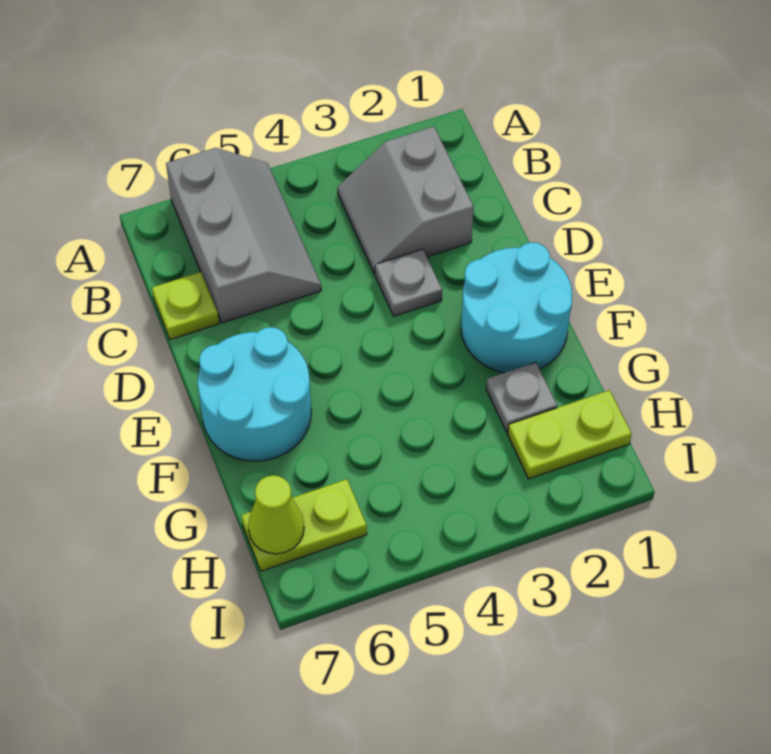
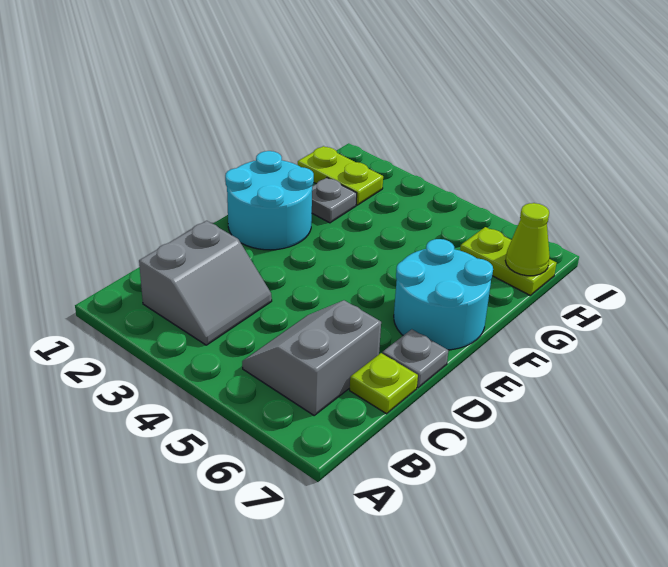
grey 2x3 slope [166,148,321,323] -> grey 2x2 slope [242,300,381,415]
grey 1x1 plate [375,249,442,316] -> grey 1x1 plate moved to [382,329,448,388]

